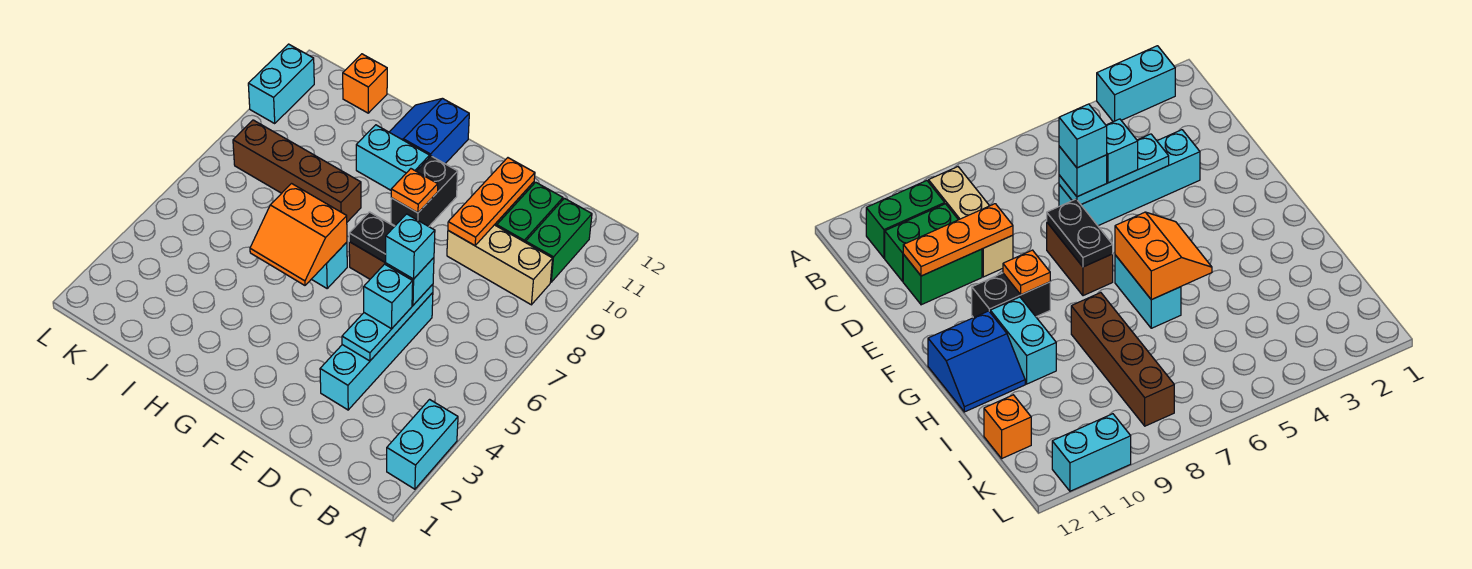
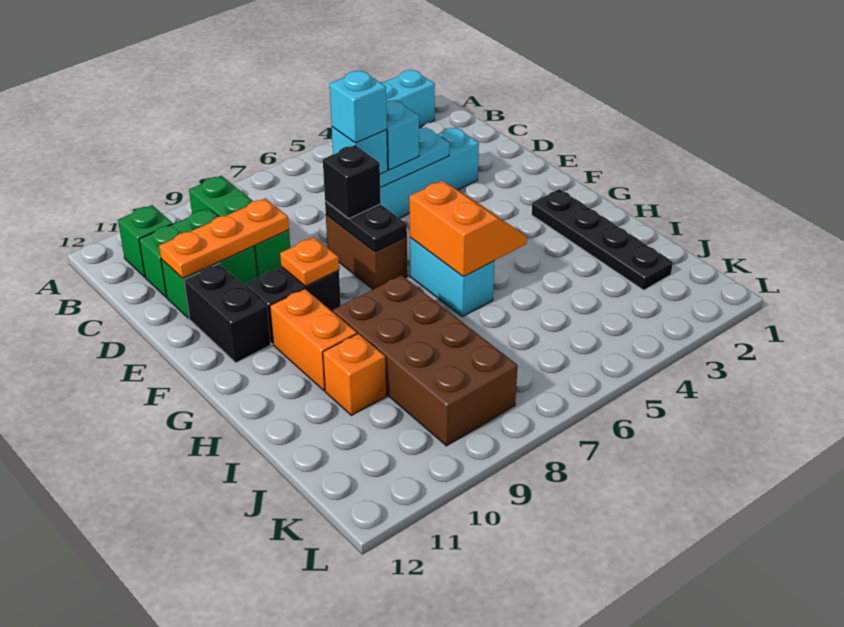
tan 1x3 brick [447,225,553,305] -> green 1x3 brick [189,176,290,278]
green 1x2 brick [526,198,592,282] -> green 1x1 brick [118,205,173,277]
none -> black 1x1 brick [323,145,381,219]
none -> black 1x2 brick [184,264,271,363]
none -> black 1x4 plate [532,189,673,290]
cyan 1x2 brick [356,125,430,190] -> orange 1x2 brick [270,289,357,391]
blue 2x2 slope [390,98,469,164] -> none
brown 1x4 brick [233,120,361,222] -> brown 2x4 brick [333,275,518,446]
orange 1x1 brick [343,54,387,113] -> orange 1x1 brick moved to [323,334,386,415]
cyan 1x2 brick [248,44,314,123] -> none

